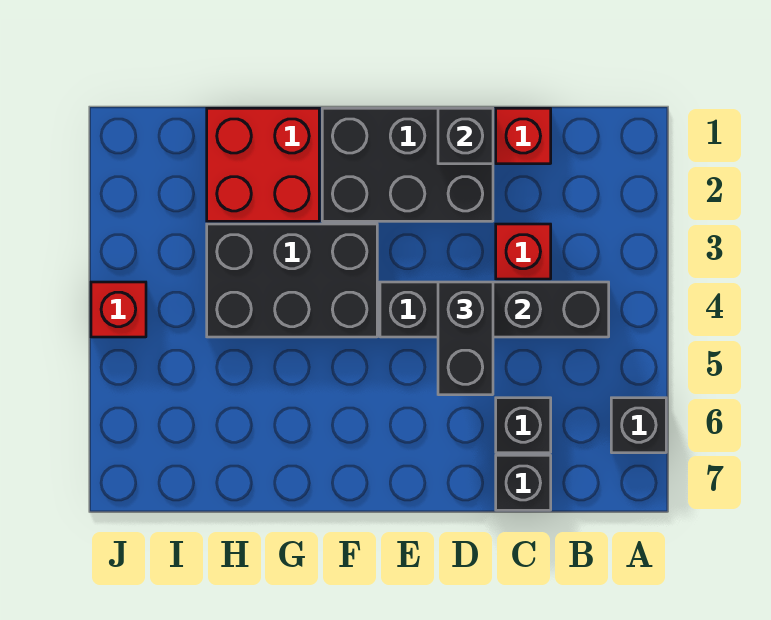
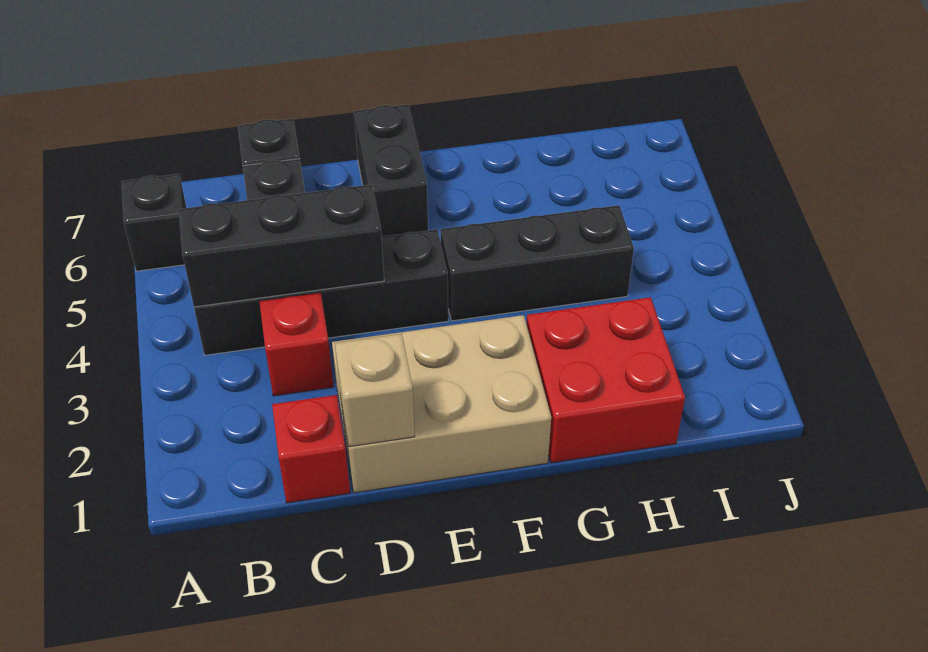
black 2x3 brick [322,108,493,221] -> tan 2x3 brick [332,315,551,493]
black 1x1 brick [438,108,493,164] -> tan 1x1 brick [335,334,415,447]
black 1x2 brick [438,282,493,395] -> black 1x2 brick moved to [354,104,428,237]
black 2x3 brick [207,224,377,337] -> black 1x3 brick [441,205,634,321]
red 1x1 brick [91,282,146,337] -> none

